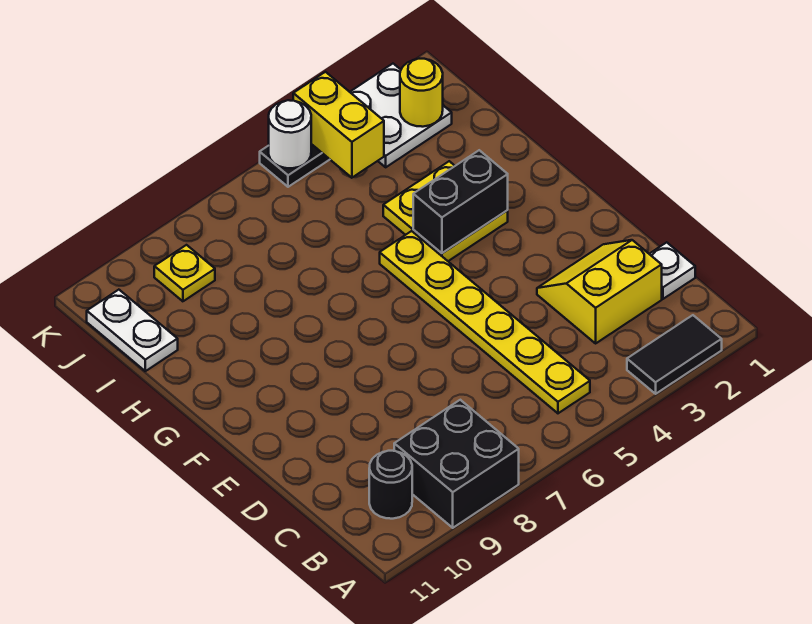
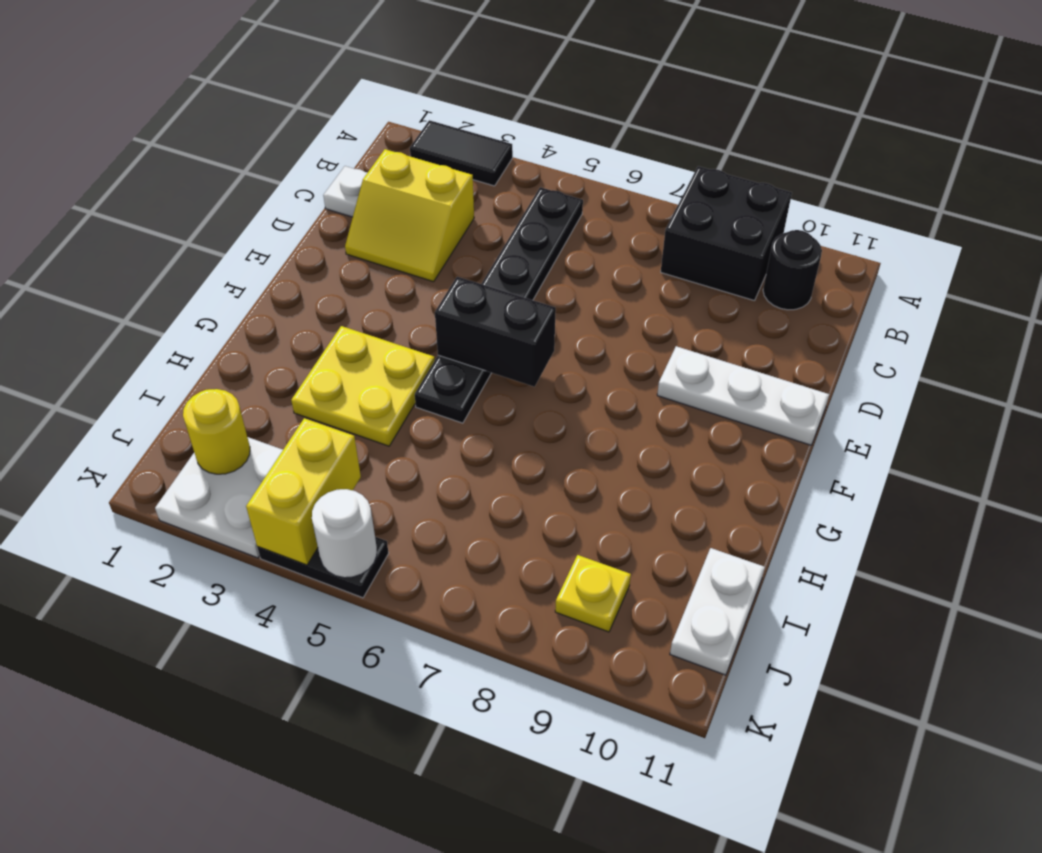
yellow 1x6 plate [380,231,590,413] -> black 1x6 plate [415,187,583,423]
none -> white 1x3 plate [657,346,829,445]
black 1x2 brick [413,150,508,253] -> black 1x2 brick moved to [435,277,556,387]

